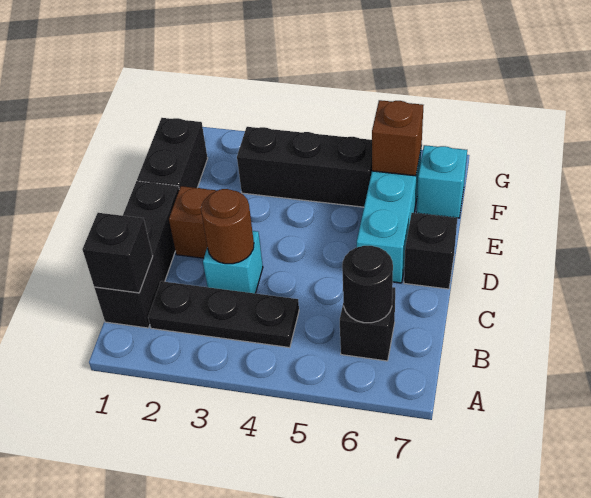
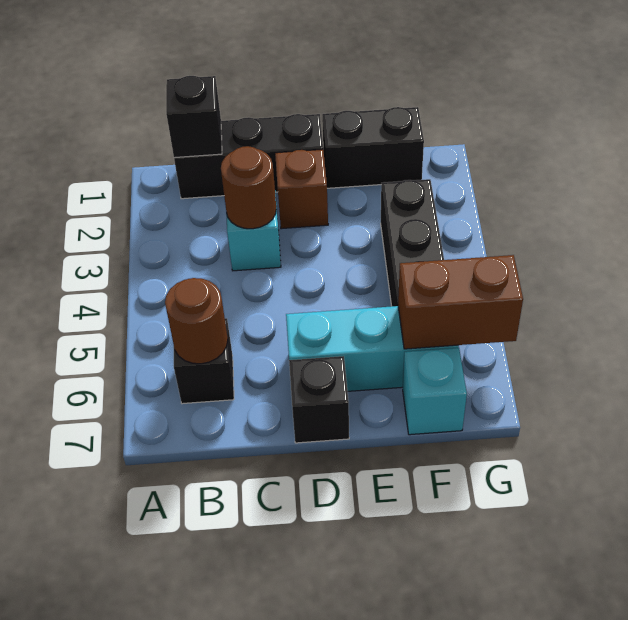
black 1x3 plate [148,281,299,348] -> none
black 1x1 round brick [342,246,393,323] -> brown 1x1 round brick [165,278,228,364]
brown 1x1 brick [372,100,423,176] -> brown 1x2 brick [398,255,523,349]

